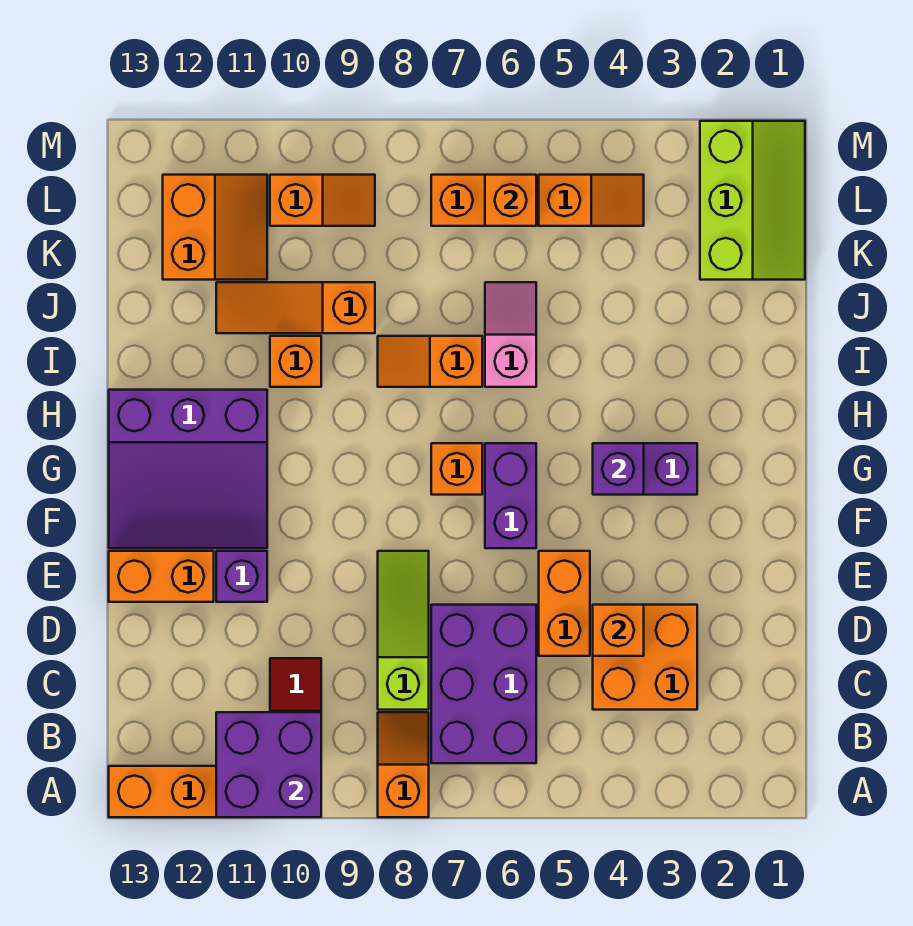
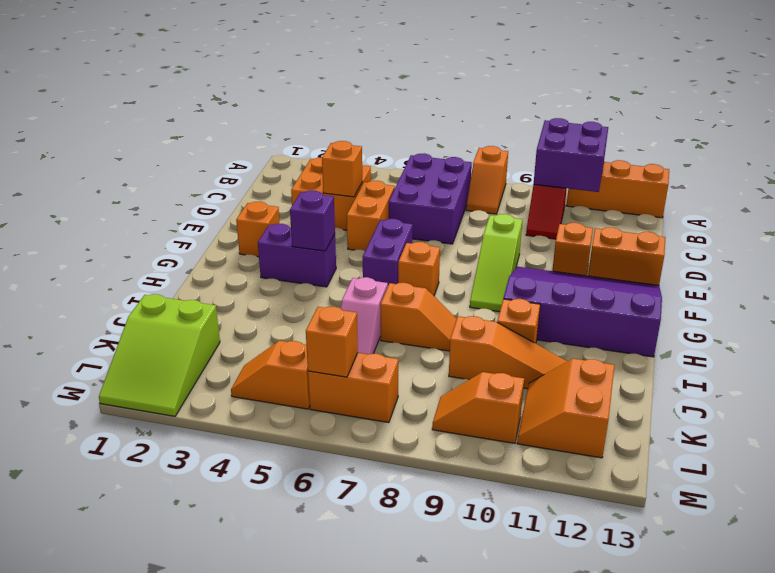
lime 1x3 slope [378,551,429,710] -> lime 1x3 slope moved to [470,214,523,312]
purple 1x1 brick [216,551,267,602] -> orange 1x1 brick [552,223,593,276]
none -> orange 1x1 brick [236,202,280,257]
purple 3x3 slope [109,390,267,548] -> purple 3x4 slope [503,267,662,357]
lime 2x3 slope [700,121,805,280] -> lime 2x3 slope turned to [99,294,220,416]

